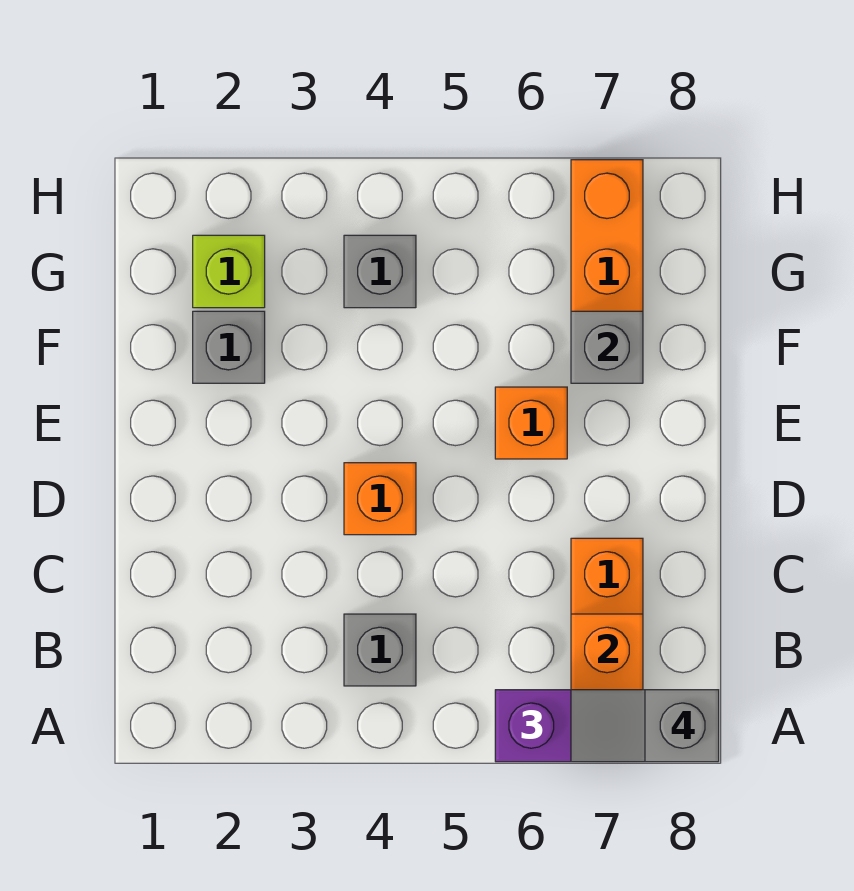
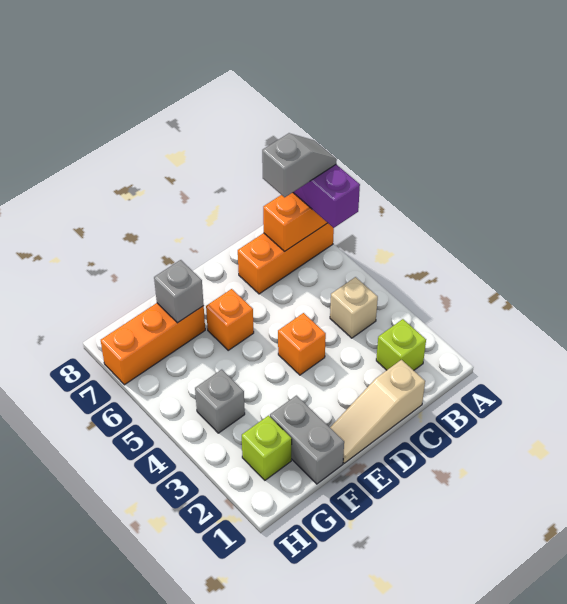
grey 1x2 slope [571,690,719,762] -> grey 1x2 slope turned to [262,133,337,197]
none -> lime 1x1 brick [376,319,426,370]
grey 1x1 brick [344,614,416,686] -> tan 1x1 brick [330,277,378,338]
none -> tan 1x3 slope [330,360,425,463]
grey 1x1 brick [193,311,265,383] -> grey 1x2 brick [270,396,344,484]

